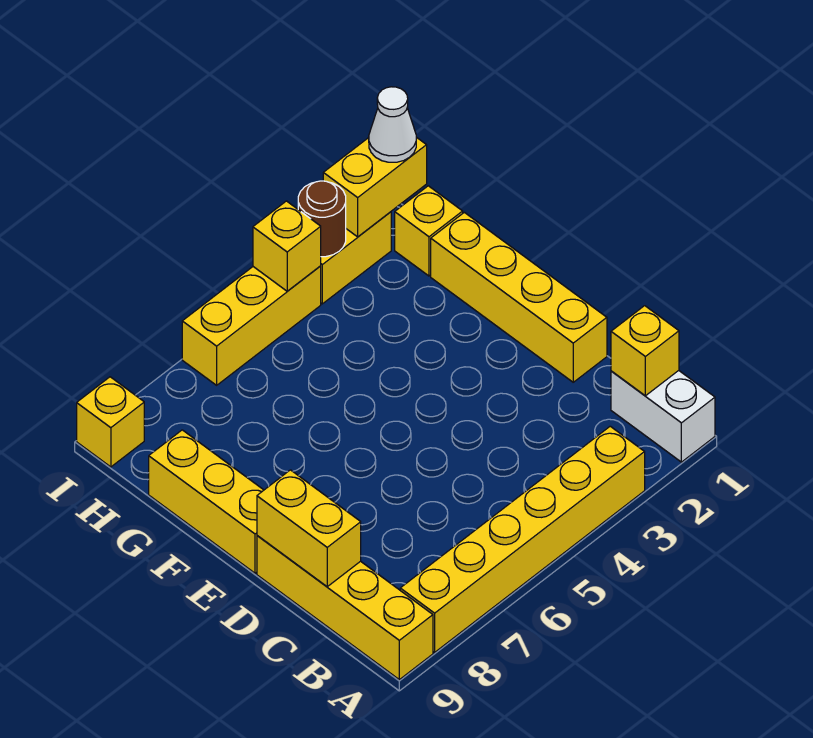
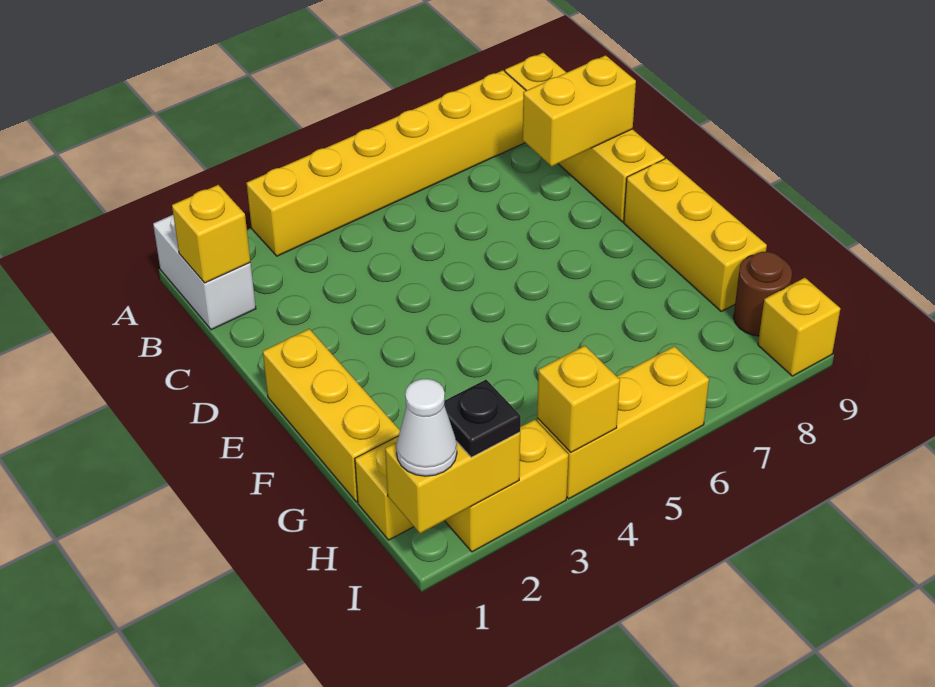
yellow 1x2 brick [257,470,361,587] -> yellow 1x2 brick turned to [523,55,636,166]
yellow 1x4 brick [431,212,607,382] -> yellow 1x3 brick [263,329,400,502]
none -> black 1x1 plate [444,380,521,457]
brown 1x1 round brick [298,181,346,257] -> brown 1x1 round brick moved to [733,252,792,336]

